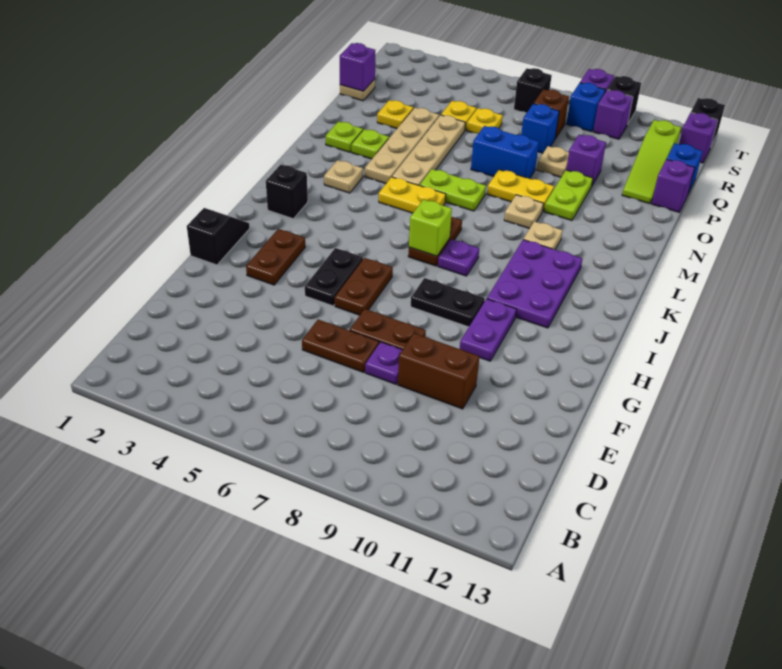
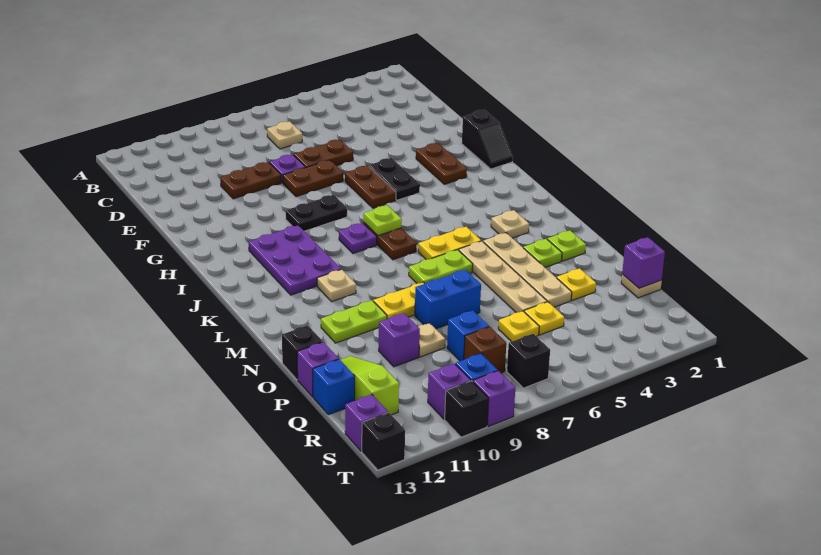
brown 1x2 brick [398,333,479,409] -> brown 1x2 plate [220,162,281,199]
purple 1x2 plate [460,299,517,361] -> none
black 1x1 brick [266,165,308,219] -> black 1x1 brick moved to [282,325,323,380]
lime 1x1 brick [409,199,452,256] -> lime 1x1 plate [364,205,402,236]
tan 1x1 plate [504,195,544,229] -> tan 1x1 plate moved to [267,121,302,149]
lime 1x2 plate [544,170,593,221] -> lime 1x2 plate turned to [321,300,387,343]

